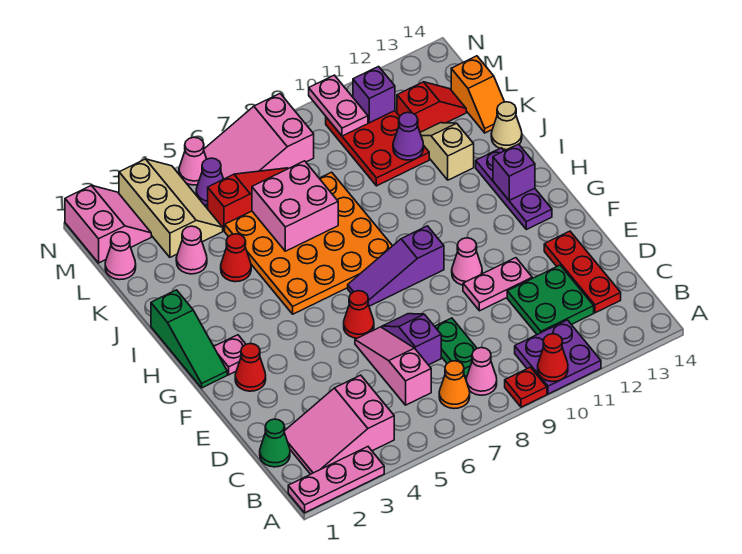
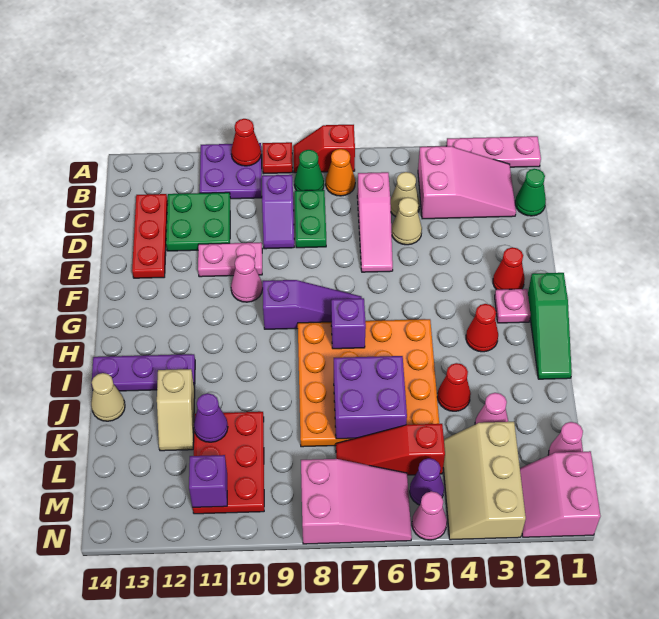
pink 1x1 cone [466,348,497,395] -> green 1x1 cone [294,150,324,191]
none -> tan 1x1 cone [390,172,420,217]
none -> tan 1x1 cone [391,197,422,245]
purple 1x2 slope [382,314,441,365] -> purple 1x2 slope moved to [262,175,294,249]
red 1x1 cone [344,291,374,338] -> red 1x1 cone moved to [466,304,498,352]
green 1x3 slope [151,290,227,388] -> green 1x3 slope turned to [528,273,572,379]
purple 1x3 plate [476,148,552,230] -> purple 1x3 plate turned to [91,354,195,391]
purple 1x1 brick [493,144,535,200] -> purple 1x1 brick moved to [331,298,366,349]
pink 2x2 brick [252,161,338,251] -> purple 2x2 brick [334,356,407,439]
orange 1x2 slope [451,56,504,133] -> none
red 1x2 slope [397,82,466,132] -> red 1x2 slope moved to [293,125,355,173]
pink 1x2 plate [309,75,368,136] -> none

